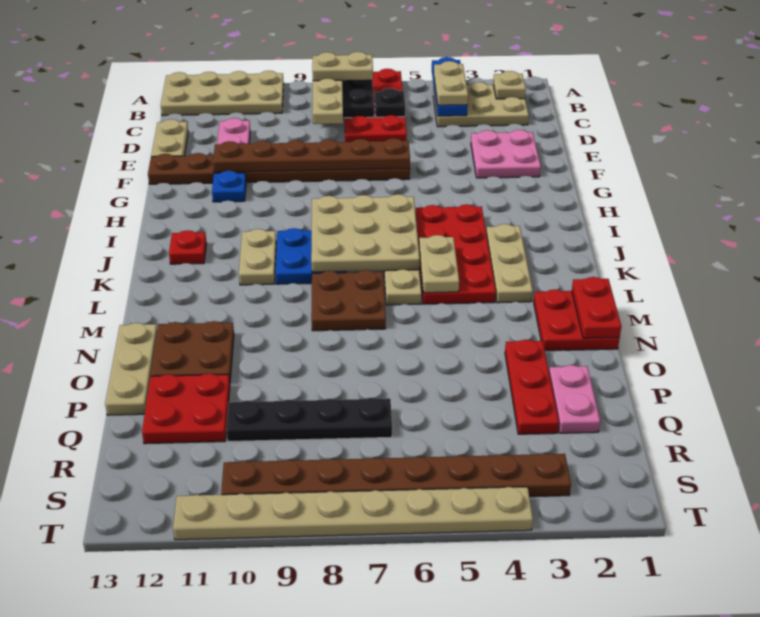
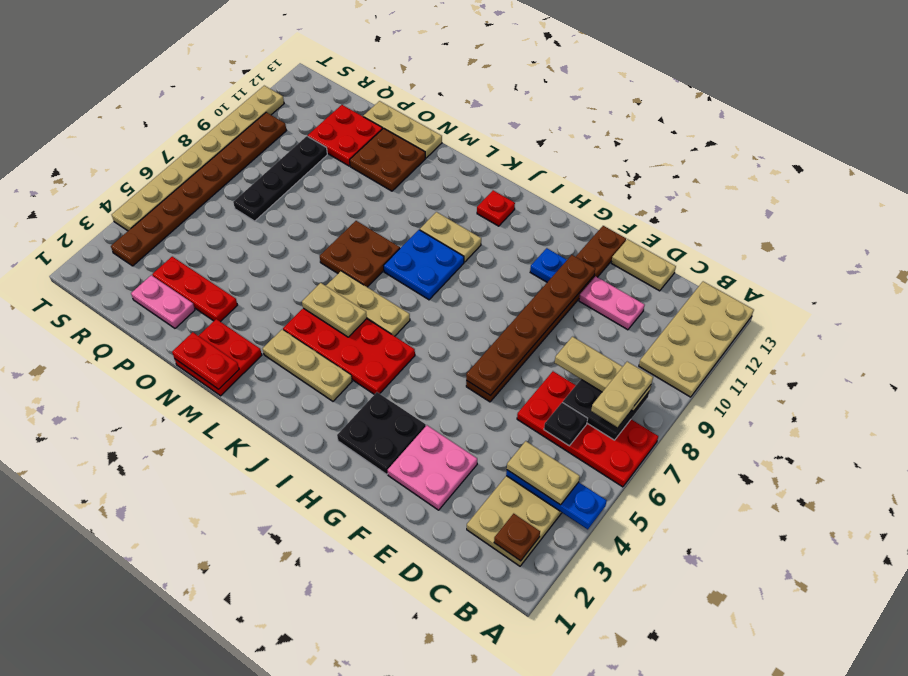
tan 1x1 plate [493,71,526,99] -> brown 1x1 plate [494,514,540,561]
none -> black 2x2 plate [337,392,426,474]
tan 3x3 plate [311,194,420,272] -> none

